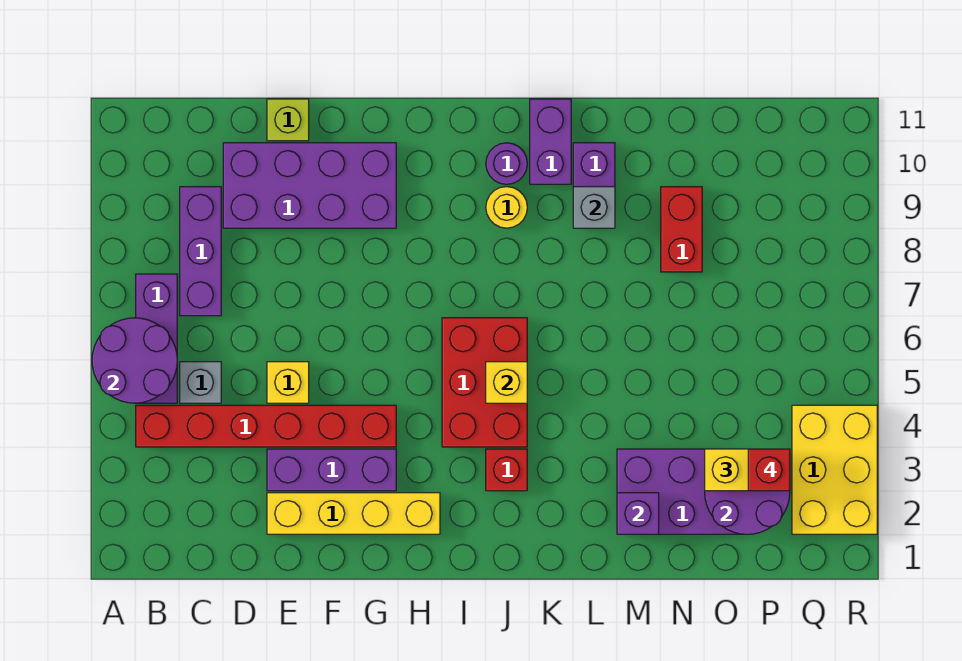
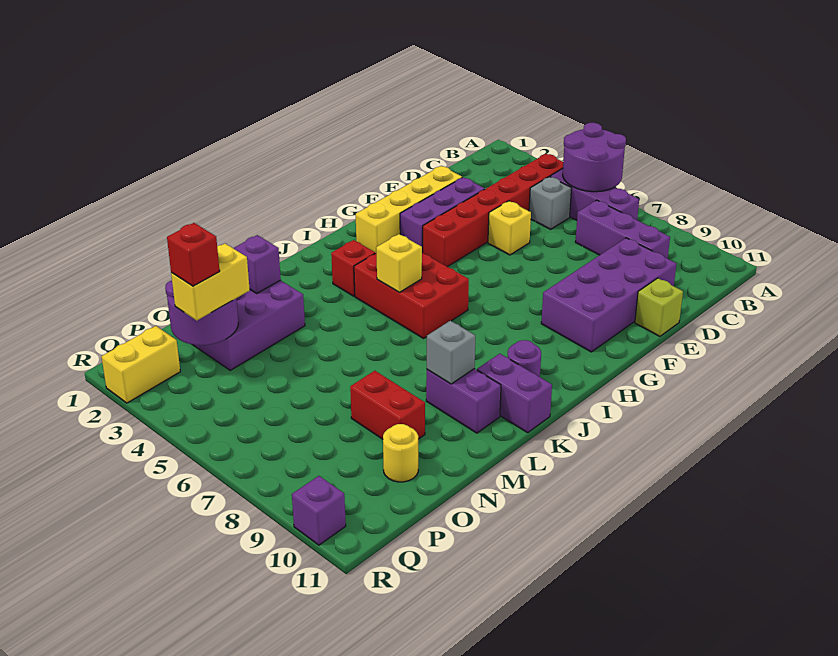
yellow 1x1 round brick [486,187,527,228] -> yellow 1x1 round brick moved to [383,424,418,482]
yellow 2x3 brick [792,405,877,534] -> yellow 1x2 brick [101,326,180,403]
none -> purple 1x1 brick [292,476,346,545]

